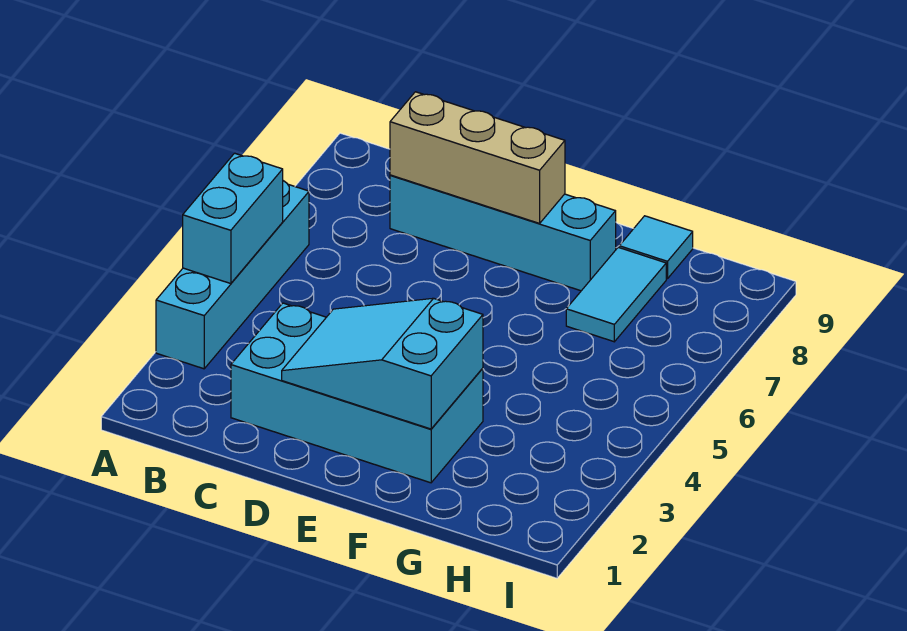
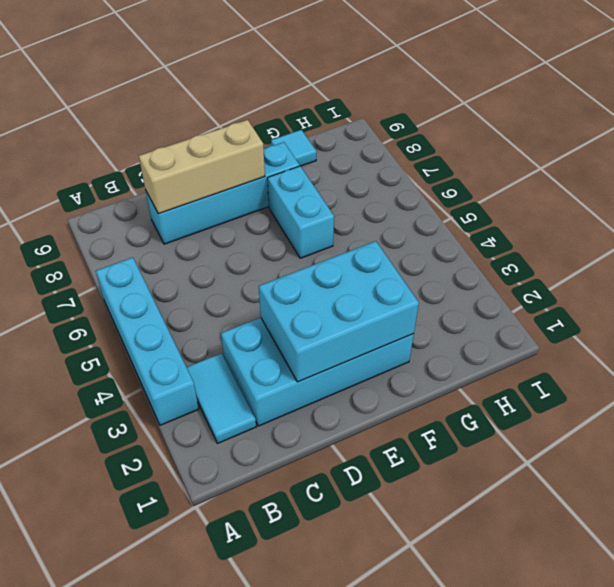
cyan 1x2 brick [183,153,283,284] -> cyan 1x2 brick moved to [267,166,334,258]
cyan 2x3 slope [282,298,483,429] -> cyan 2x3 brick [259,241,419,382]
cyan 1x2 tile [566,247,666,342] -> cyan 1x2 tile moved to [186,353,256,443]

